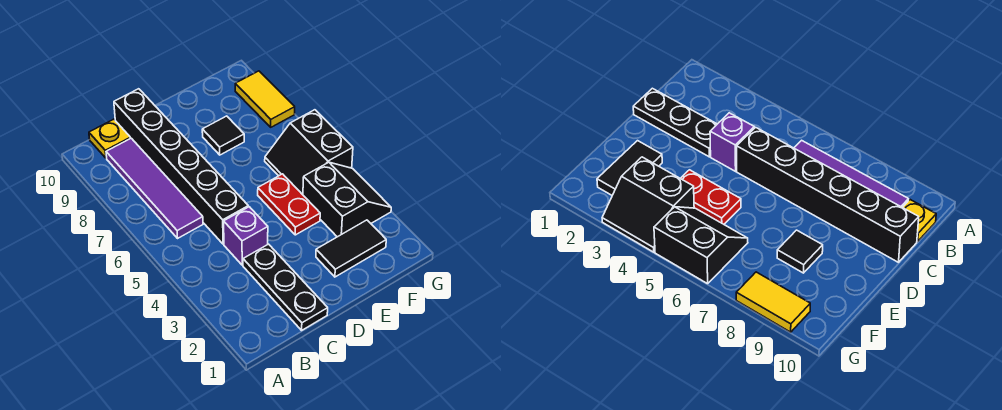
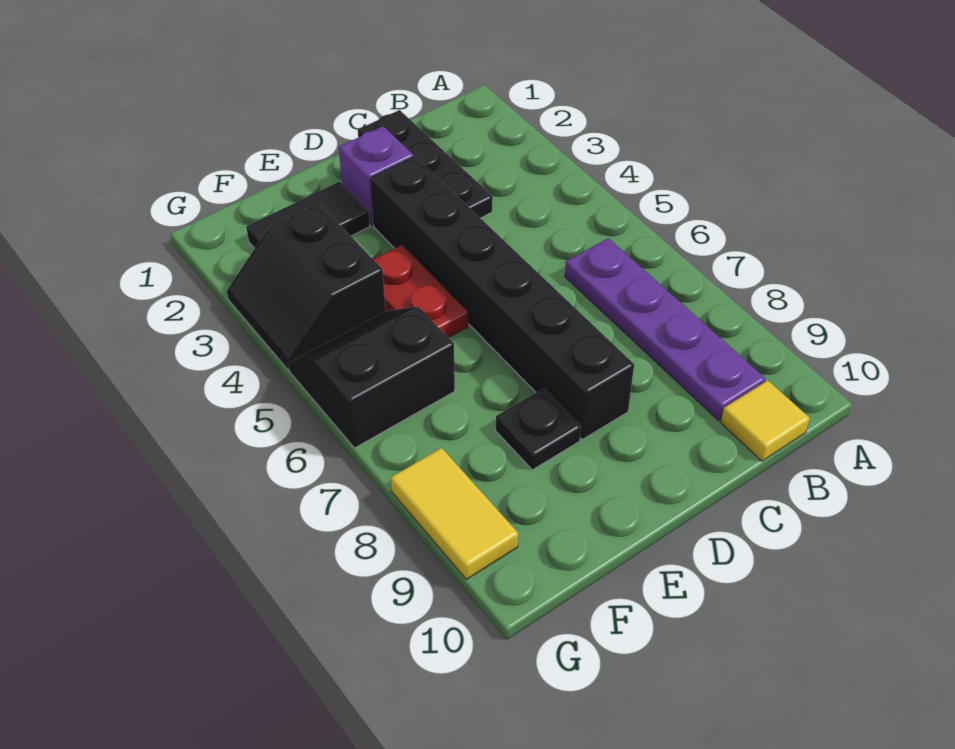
purple 1x4 tile [106,138,203,238] -> purple 1x4 plate [565,238,765,421]
yellow 1x1 plate [89,119,131,158] -> yellow 1x1 tile [721,380,810,461]
purple 1x1 brick [224,207,268,265] -> purple 1x1 brick moved to [339,126,414,225]
black 1x6 brick [114,89,248,244] -> black 1x6 brick moved to [370,156,634,439]
black 1x1 tile [202,116,244,155] -> black 1x1 plate [496,388,581,470]
black 2x2 slope [265,110,353,195] -> black 2x2 slope turned to [288,307,455,448]

